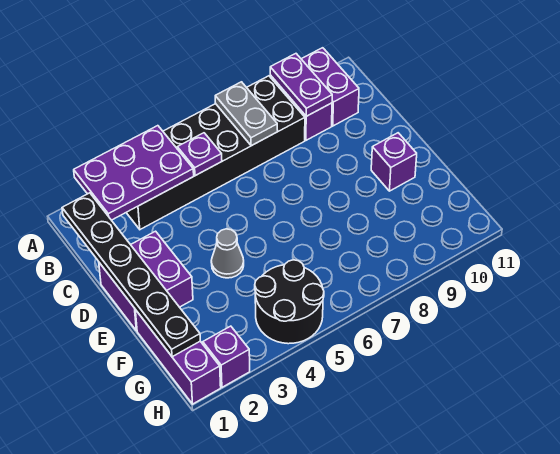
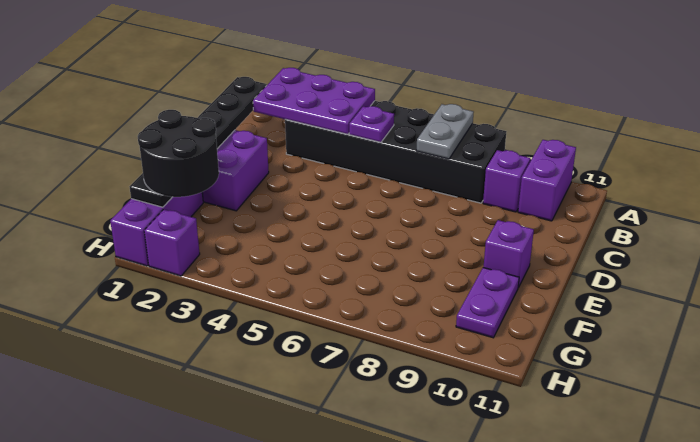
purple 1x2 plate [270,54,332,116] -> purple 1x2 plate moved to [456,268,519,338]
grey 1x1 cone [211,229,244,278] -> none
black 2x2 round brick [255,260,324,344] -> black 2x2 round brick moved to [138,110,219,197]

